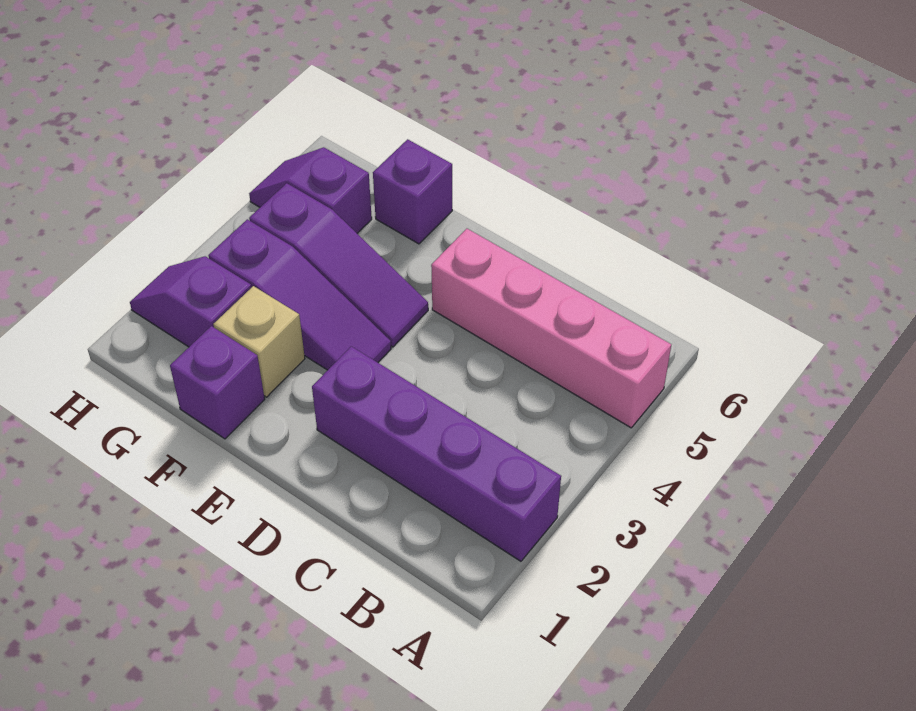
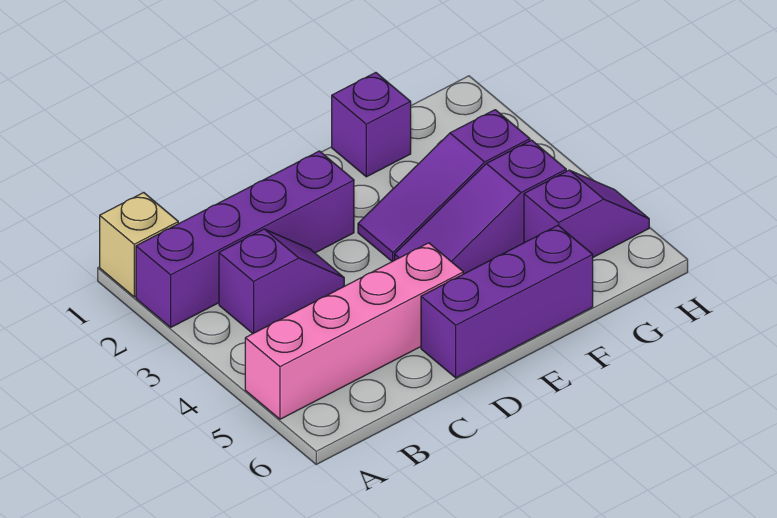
tan 1x1 brick [213,286,305,397] -> tan 1x1 brick moved to [100,193,178,297]
purple 1x1 brick [373,139,452,244] -> purple 1x3 brick [421,226,593,378]
purple 1x2 slope [130,256,252,347] -> purple 1x2 slope moved to [219,229,344,333]

